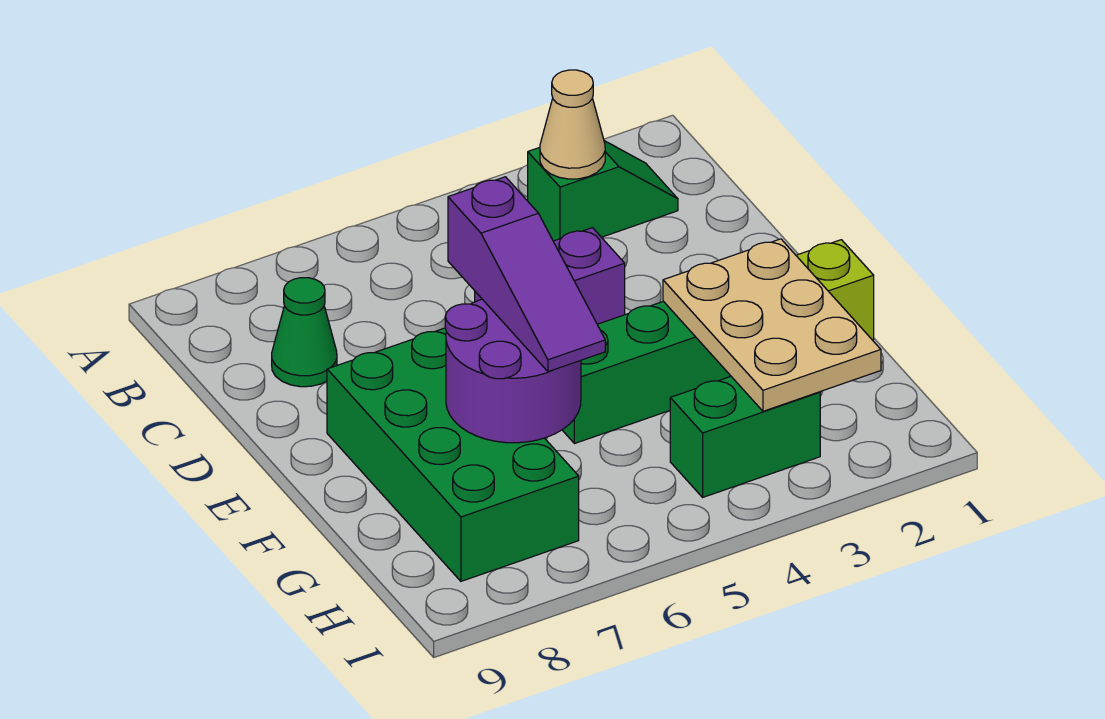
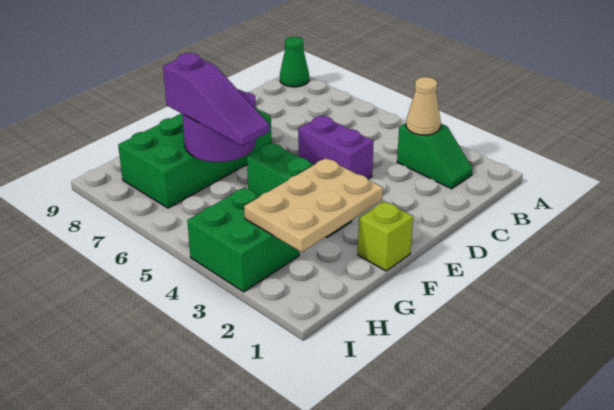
green 1x1 cone [272,278,337,387] -> green 1x1 cone moved to [280,37,309,87]
purple 1x3 slope [448,177,605,372] -> purple 1x3 slope turned to [163,53,270,146]
green 1x2 brick [670,377,820,497] -> green 2x2 brick [187,188,299,292]

